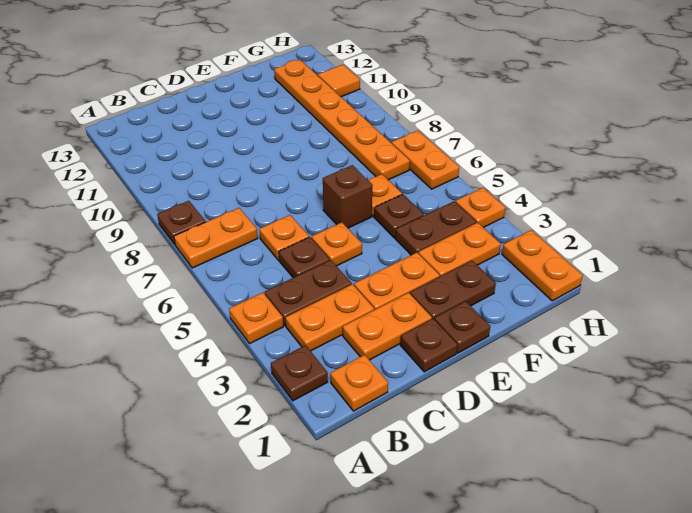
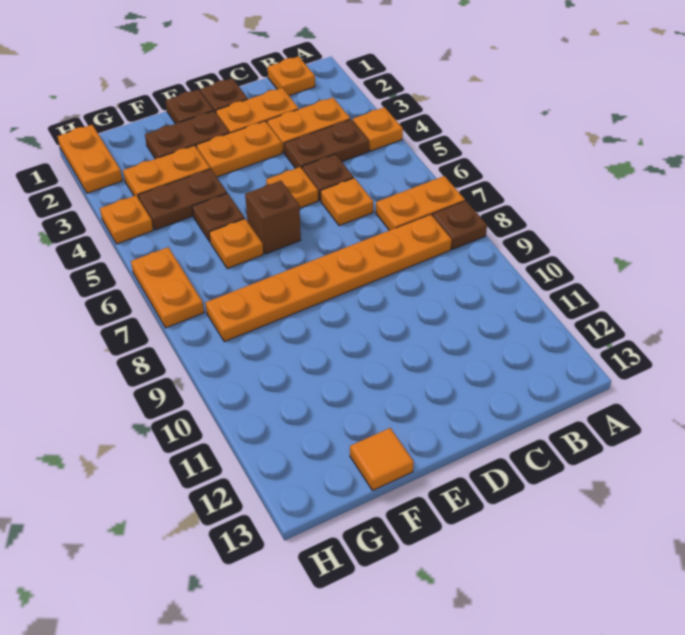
brown 1x1 plate [271,345,328,401] -> none
orange 1x6 plate [274,59,410,180] -> orange 1x6 plate turned to [205,214,452,342]
orange 1x1 tile [318,65,360,97] -> orange 1x1 tile moved to [350,428,414,491]

